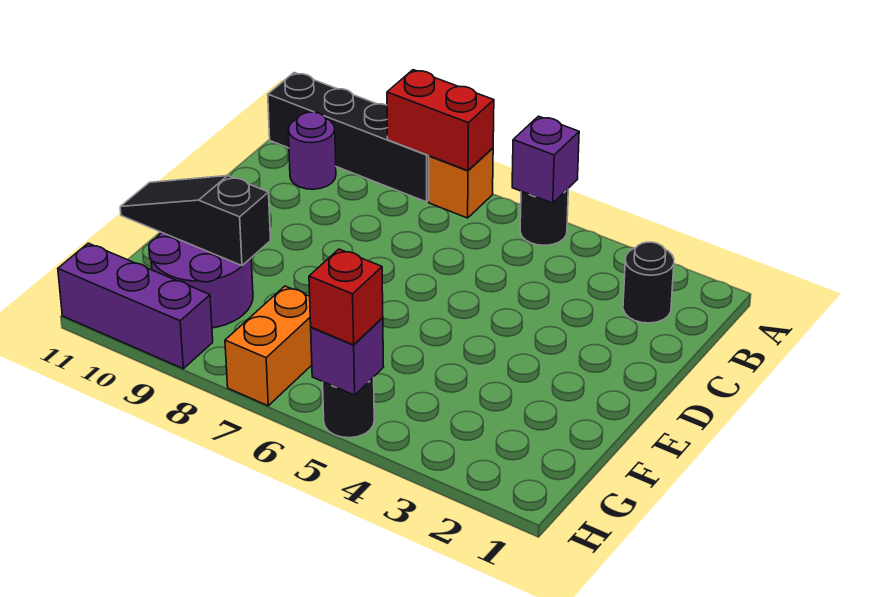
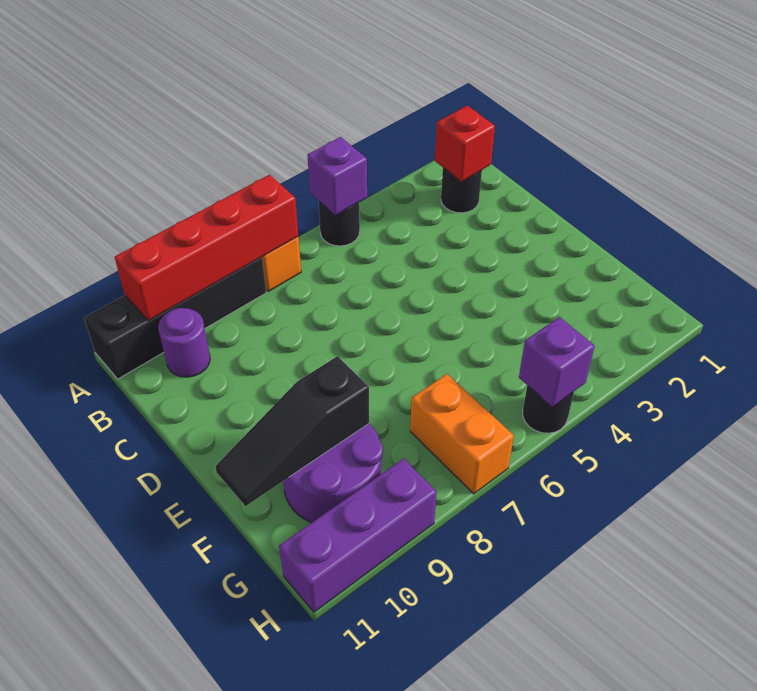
red 1x2 brick [387,70,494,171] -> red 1x4 brick [115,175,298,321]
red 1x1 brick [309,249,383,345] -> red 1x1 brick moved to [435,106,495,182]

